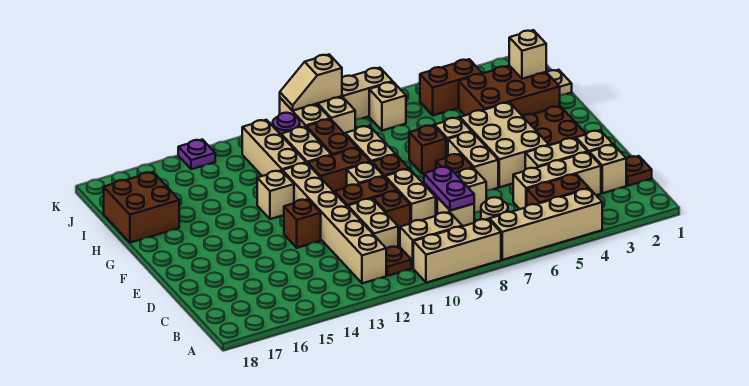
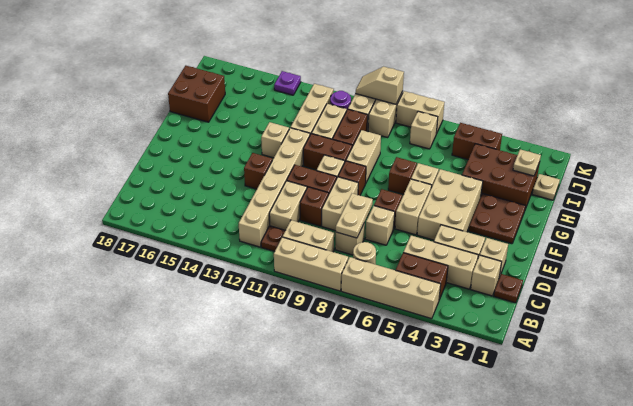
purple 1x2 plate [424,166,474,211] -> tan 1x2 plate [336,193,373,238]
tan 1x1 brick [509,30,546,79] -> tan 1x1 plate [513,149,541,176]

